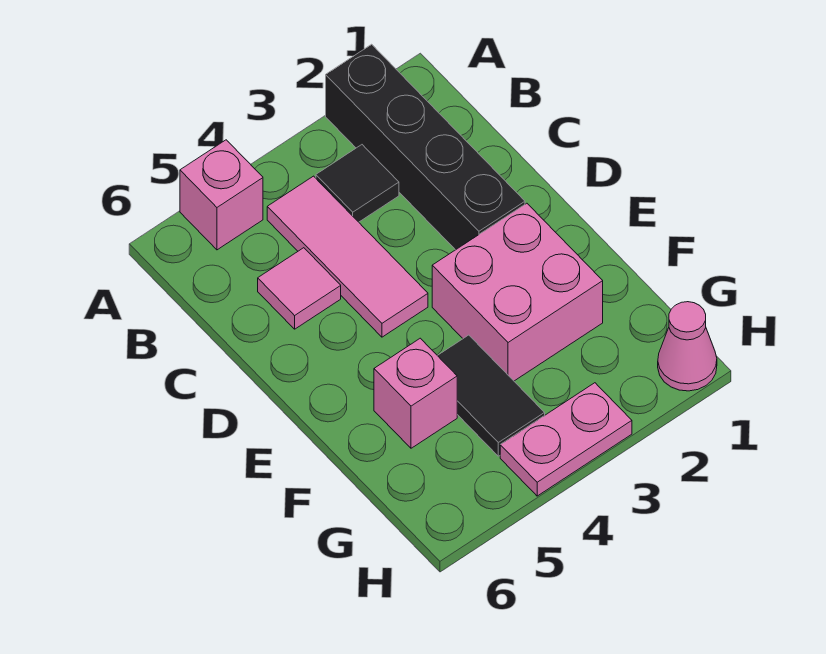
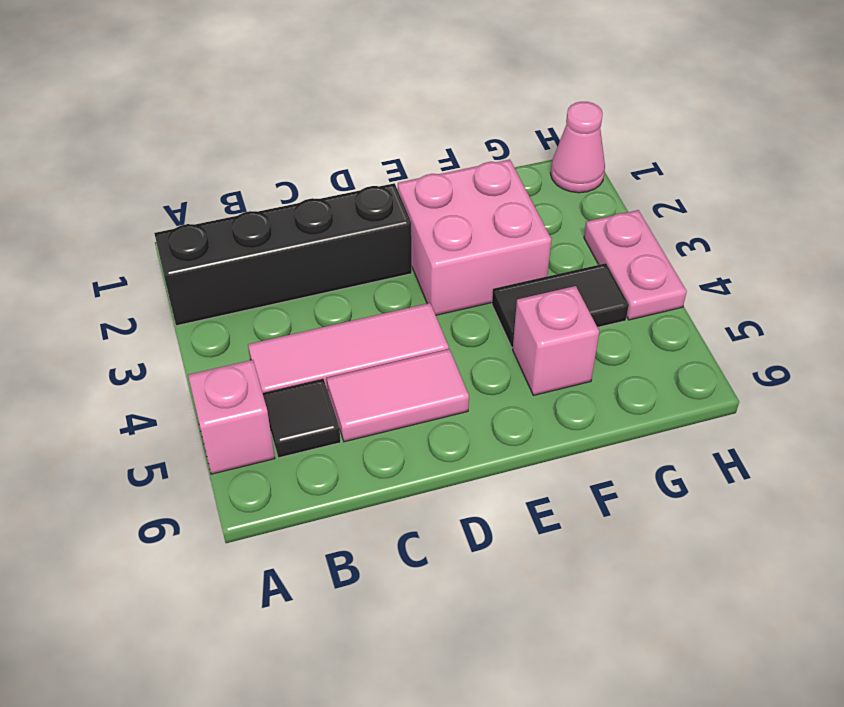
black 1x1 tile [316,145,399,222] -> black 1x1 tile moved to [263,379,341,458]
pink 1x1 tile [258,248,341,329] -> pink 1x2 tile [327,349,469,442]

